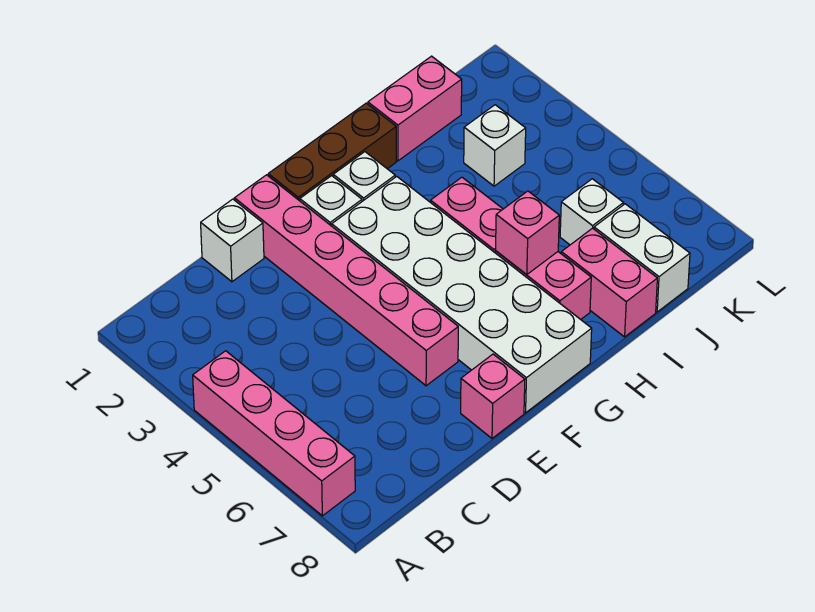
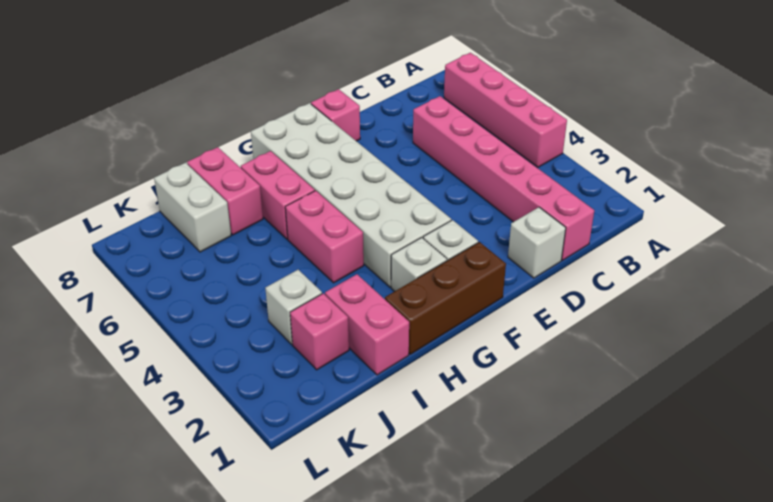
pink 1x6 brick [235,175,458,386] -> pink 1x6 brick moved to [413,96,594,260]
pink 1x1 brick [496,191,559,275] -> pink 1x1 brick moved to [290,293,349,370]
pink 1x2 brick [368,56,462,161] -> pink 1x2 brick turned to [325,274,409,375]
white 1x1 brick [560,179,624,245] -> none

